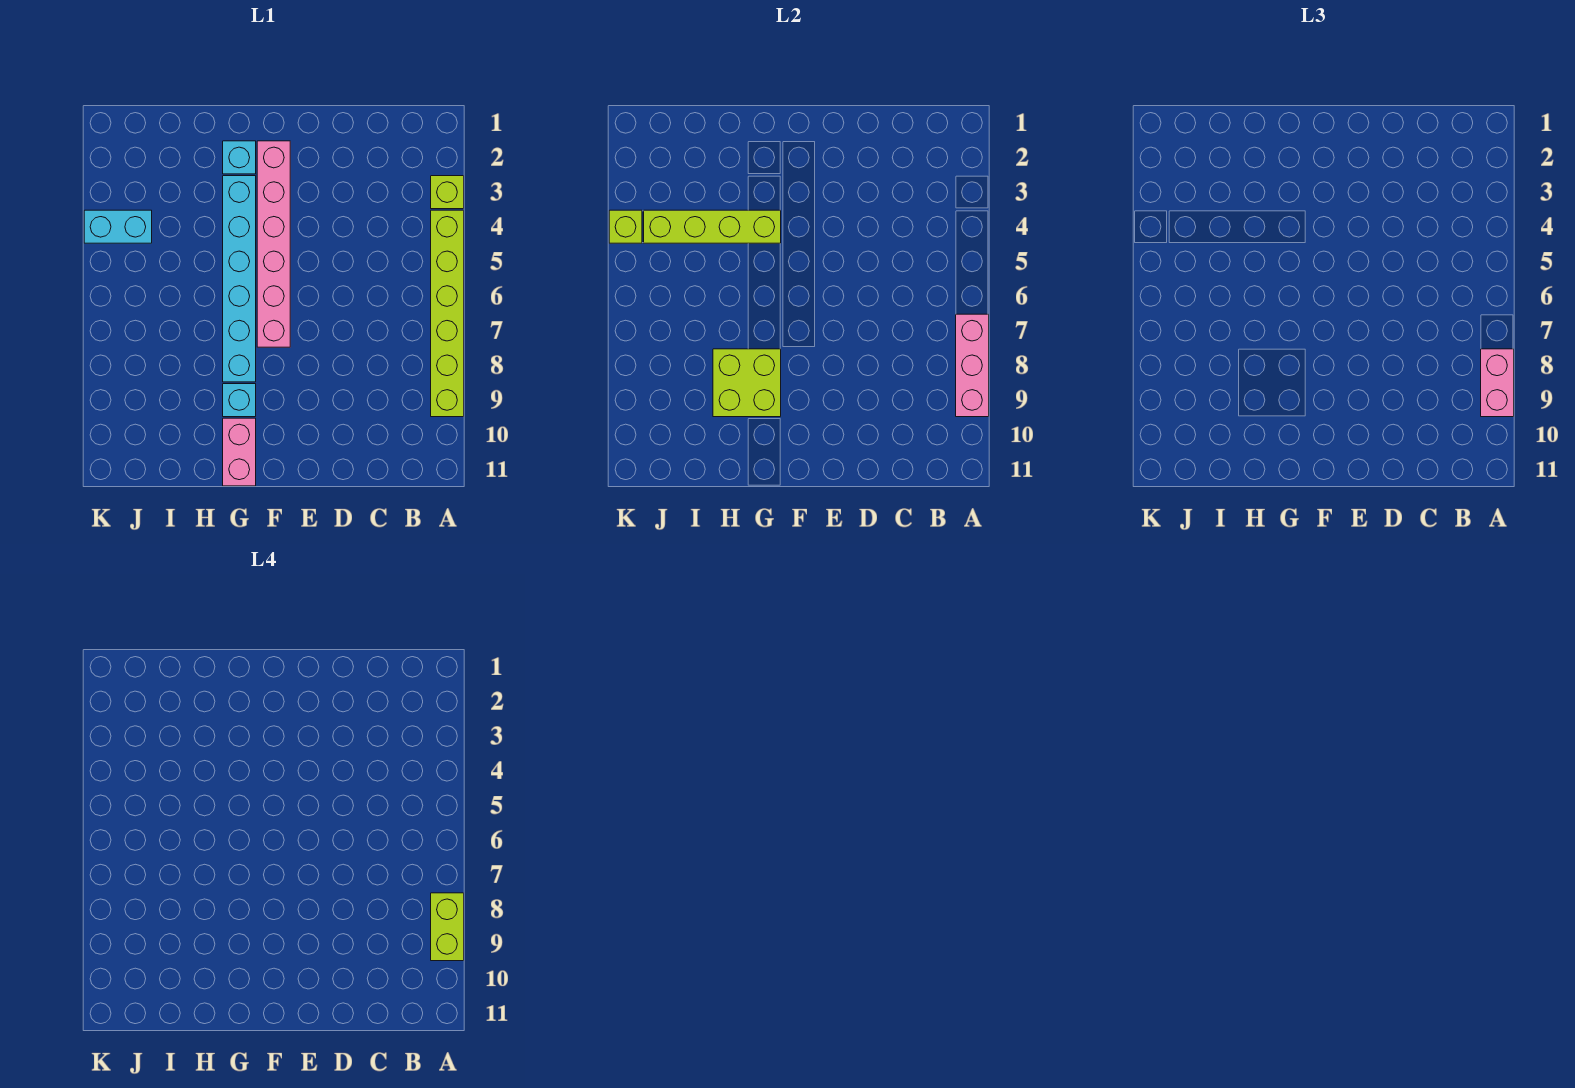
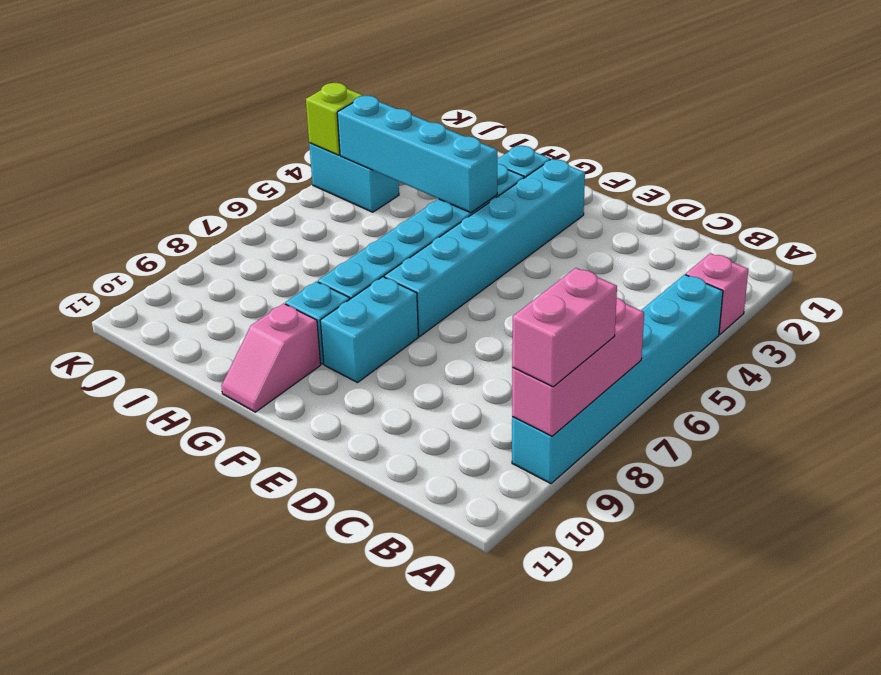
lime 1x1 brick [431,176,464,209] -> pink 1x1 brick [686,253,748,335]
lime 1x6 brick [431,210,464,417] -> cyan 1x6 brick [512,275,723,484]
lime 1x2 brick [431,893,464,961] -> none
pink 1x6 brick [257,141,290,347] -> cyan 1x6 brick [384,159,585,336]
none -> cyan 1x2 brick [320,277,418,383]
lime 1x4 brick [644,210,781,243] -> cyan 1x4 brick [337,96,497,213]
lime 2x2 brick [713,349,781,417] -> none
pink 1x2 brick [223,418,256,486] -> pink 1x2 slope [221,303,321,412]

